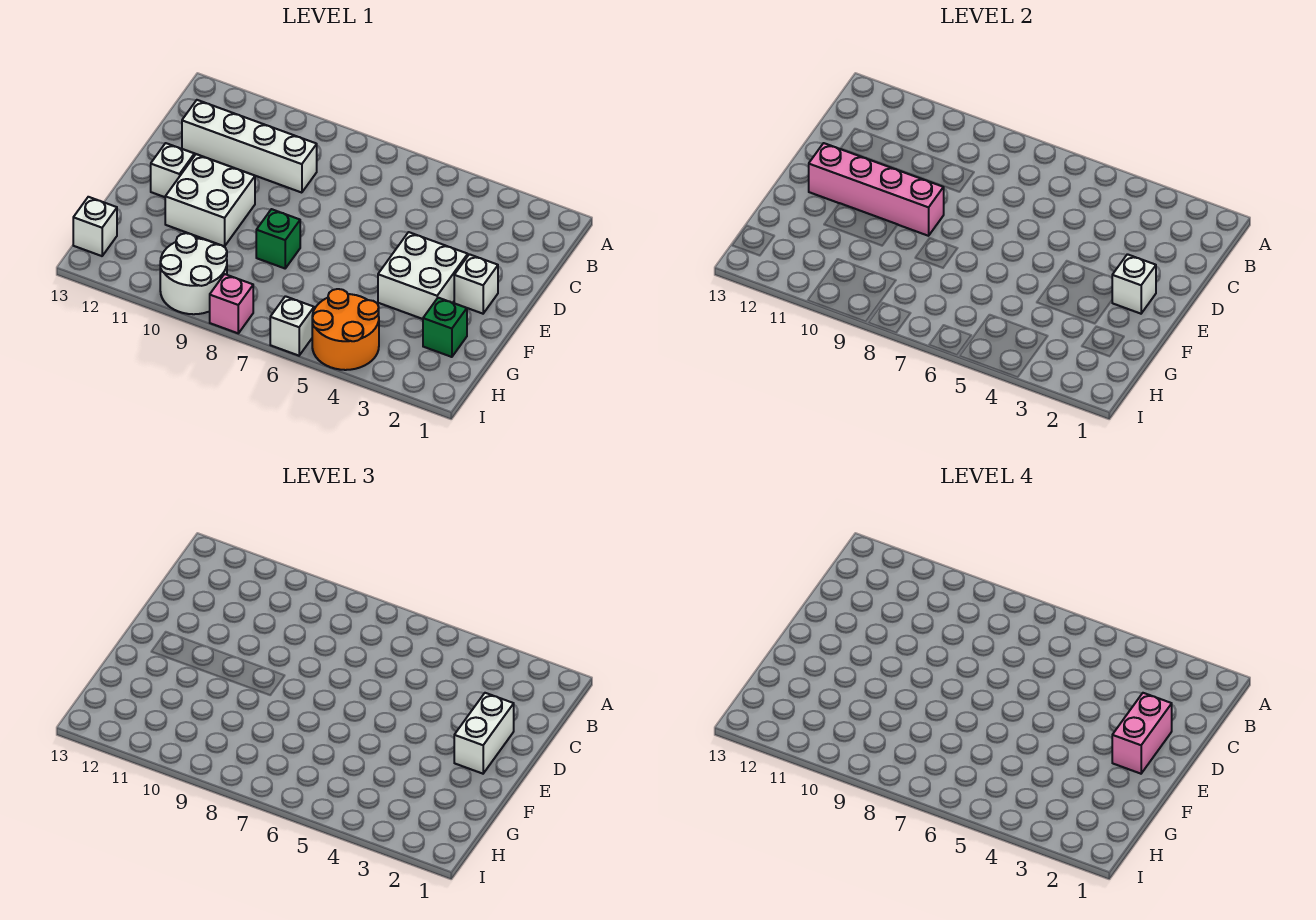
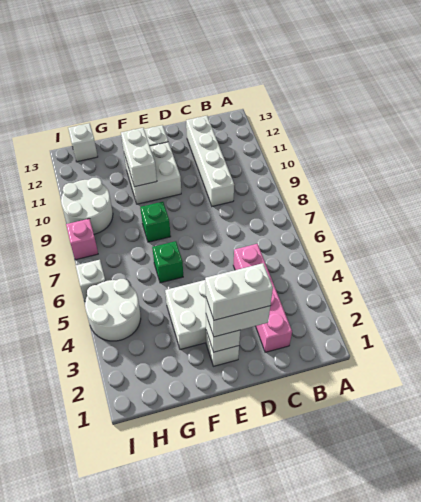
pink 1x2 brick [1112,693,1172,774] -> white 1x2 brick [205,263,273,320]
pink 1x4 brick [809,143,944,236] -> pink 1x4 brick moved to [233,244,292,352]
none -> white 1x2 brick [121,128,157,187]
green 1x1 brick [423,298,467,357] -> green 1x1 brick moved to [152,241,183,283]
orange 2x2 round brick [312,289,379,370] -> white 2x2 round brick [85,279,141,341]

